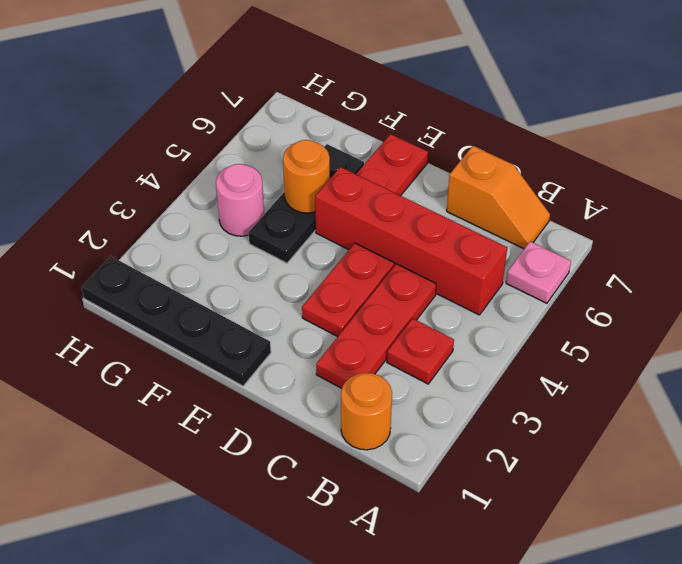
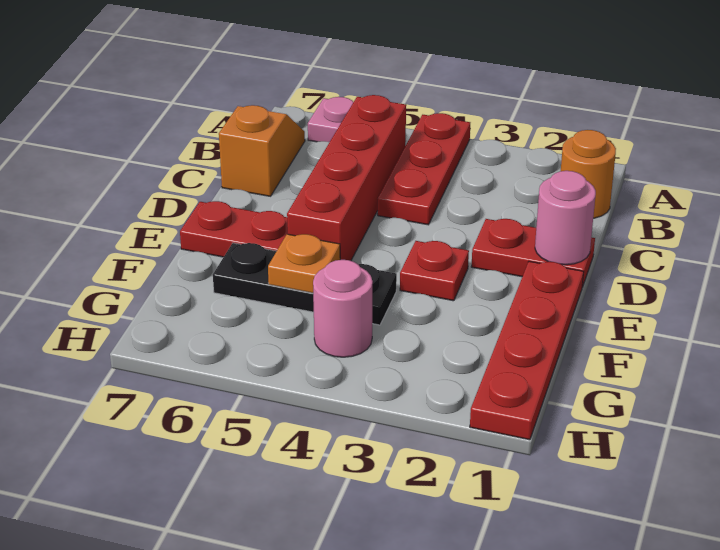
red 1x1 plate [387,319,454,384] -> red 1x1 plate moved to [400,241,469,301]
red 1x3 plate [316,264,436,388] -> red 1x3 plate turned to [378,113,470,225]
none -> pink 1x1 round brick [535,171,596,265]
red 1x2 plate [302,243,394,337] -> red 1x2 plate moved to [471,219,595,287]
black 1x4 plate [82,256,271,386] -> red 1x4 plate [470,261,583,440]
orange 1x1 round brick [283,140,330,213] -> orange 1x1 plate [268,234,340,293]

